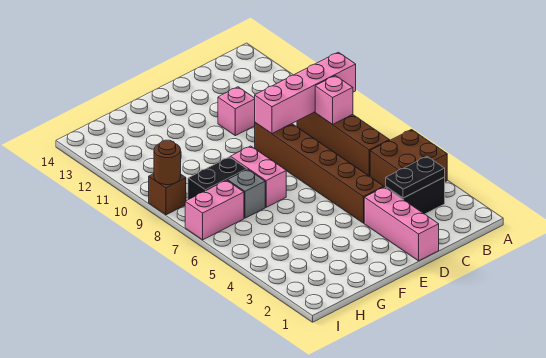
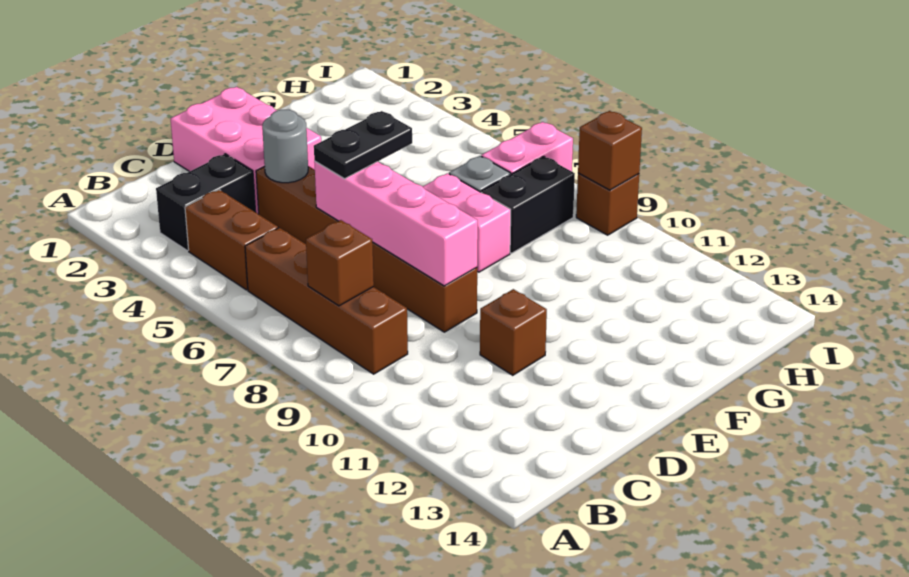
brown 2x2 brick [370,130,447,187] -> brown 1x2 brick [185,190,278,290]
pink 1x4 brick [255,52,356,134] -> pink 1x4 brick turned to [314,162,478,286]
black 1x2 plate [386,156,445,198] -> black 1x2 plate moved to [314,111,412,179]
pink 1x1 brick [315,76,353,124] -> brown 1x1 brick [306,220,374,306]
pink 1x3 brick [364,187,439,261] -> pink 2x3 brick [170,87,321,214]
none -> grey 1x1 round brick [262,110,308,183]
pink 1x1 brick [218,87,255,136] -> brown 1x1 brick [480,289,547,375]
brown 1x1 round brick [154,140,181,185] -> brown 1x1 brick [578,111,642,190]

